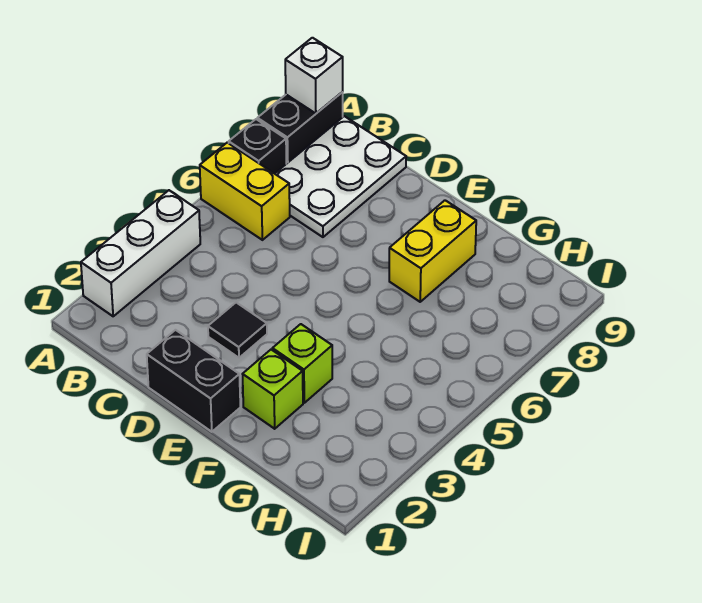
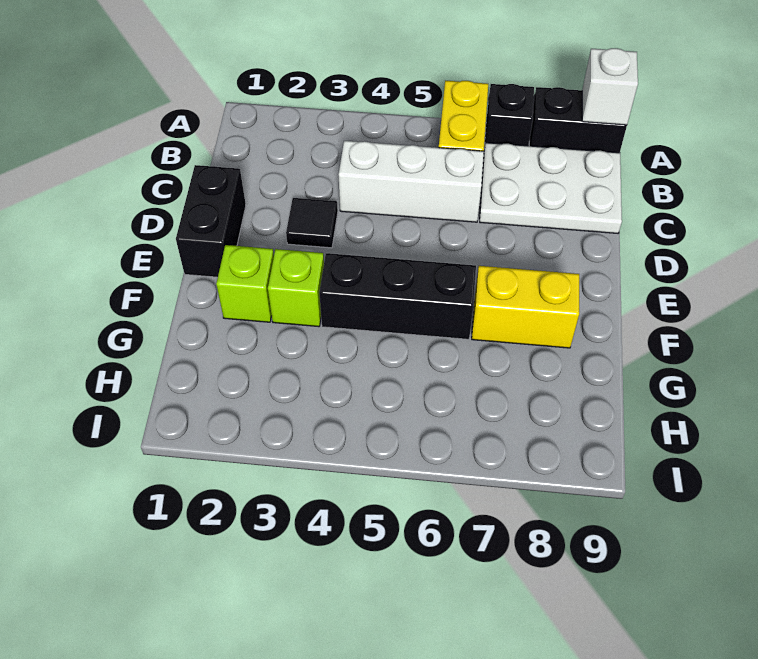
white 1x3 brick [81,190,200,316] -> white 1x3 brick moved to [339,141,484,222]
none -> black 1x3 brick [319,253,476,339]

